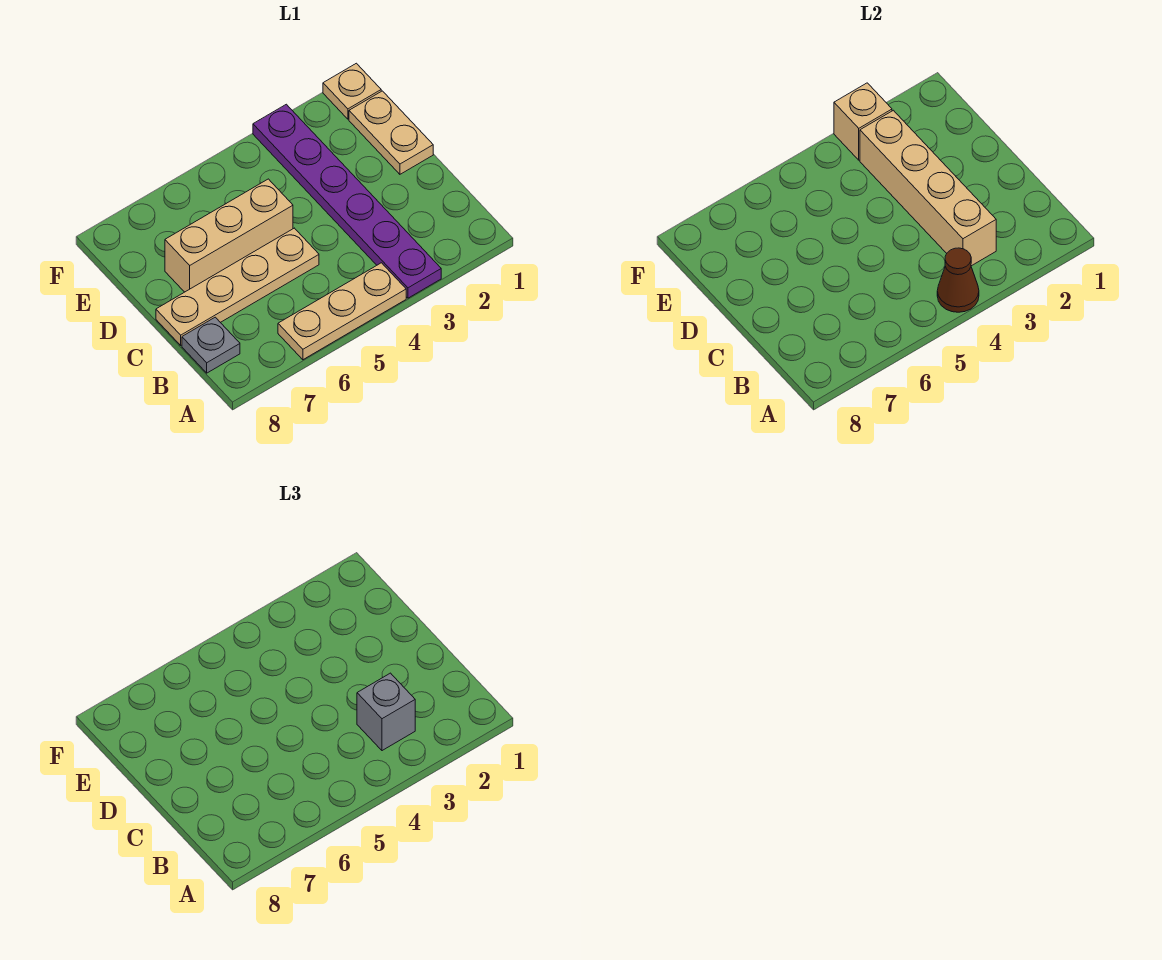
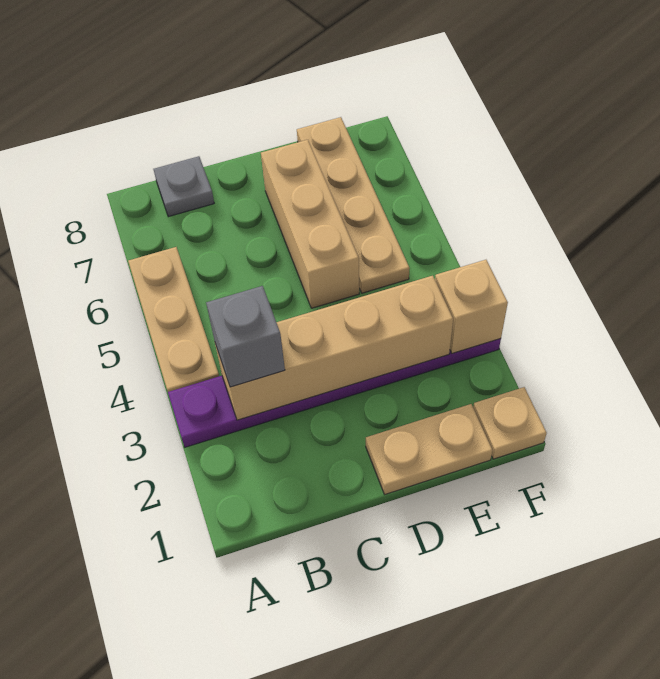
brown 1x1 cone [937,248,979,312] -> none
tan 1x4 plate [156,228,319,345] -> tan 1x4 plate moved to [297,117,410,293]

